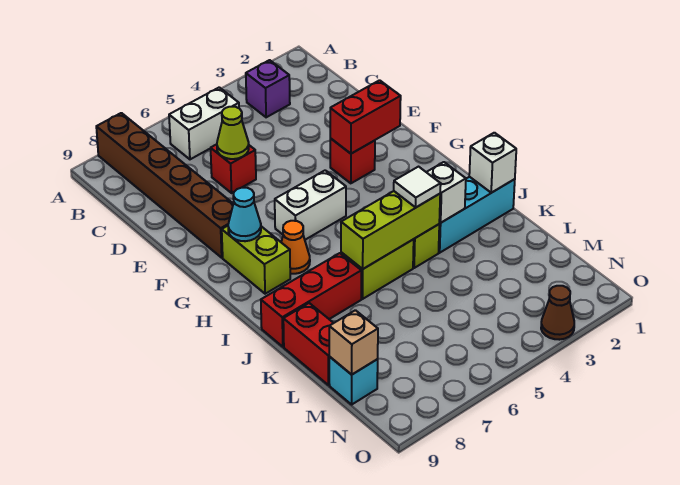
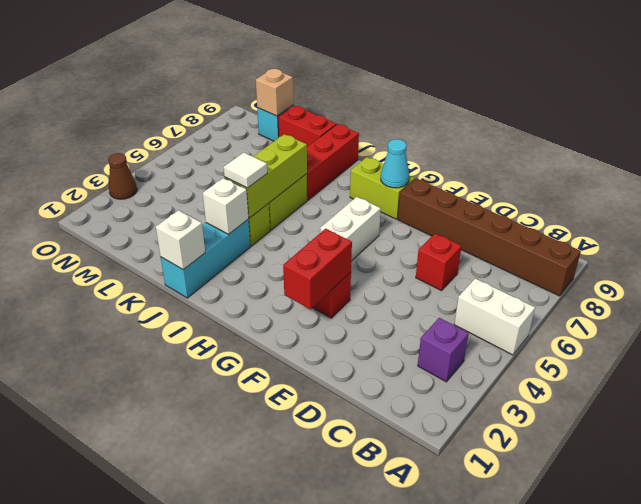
white 1x2 brick [169,87,239,159] -> white 1x2 brick turned to [454,278,535,355]
lime 1x1 cone [217,107,249,159] -> none
orange 1x1 cone [281,221,310,274] -> none

